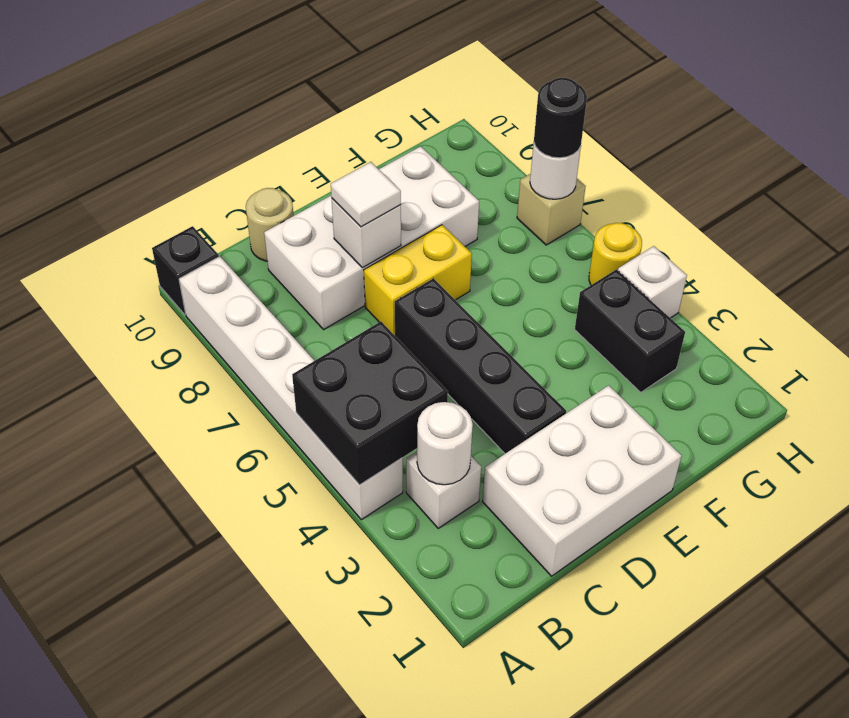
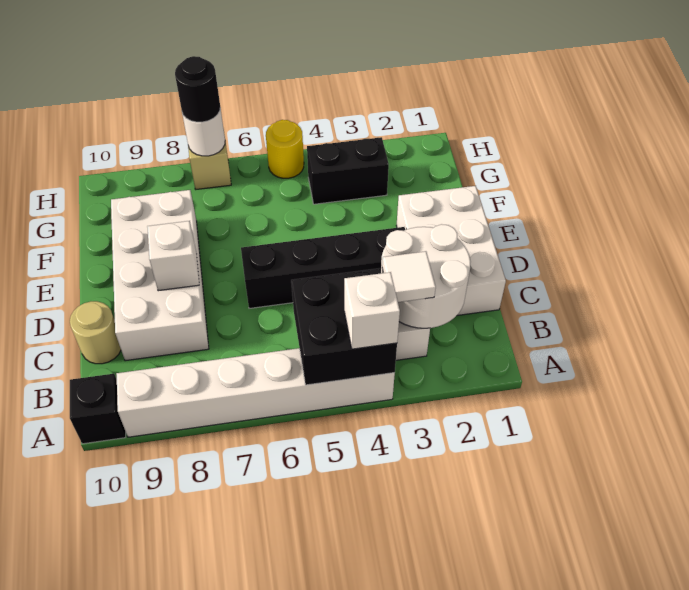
white 1x1 round brick [417,402,473,485] -> white 2x2 round brick [381,224,471,328]
yellow 1x2 brick [364,225,472,335] -> none
white 1x1 tile [331,162,401,227] -> white 1x1 tile moved to [382,251,436,302]
white 1x1 brick [618,246,687,318] -> white 1x1 brick moved to [344,272,400,349]

